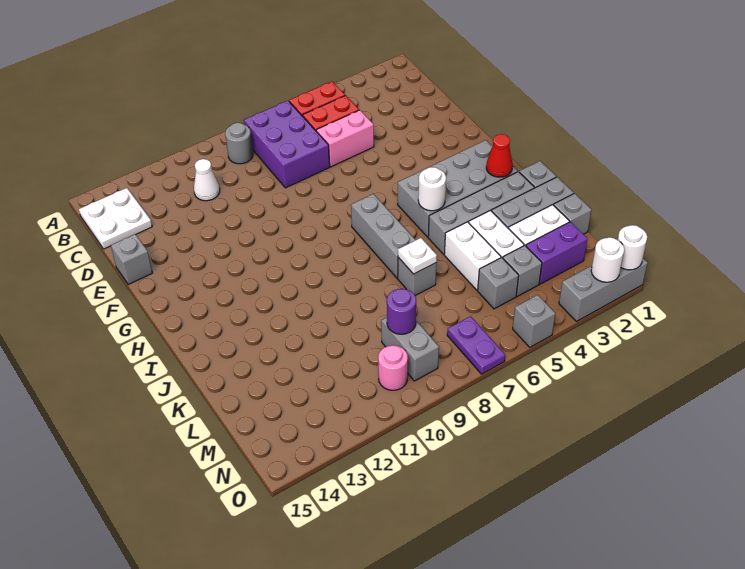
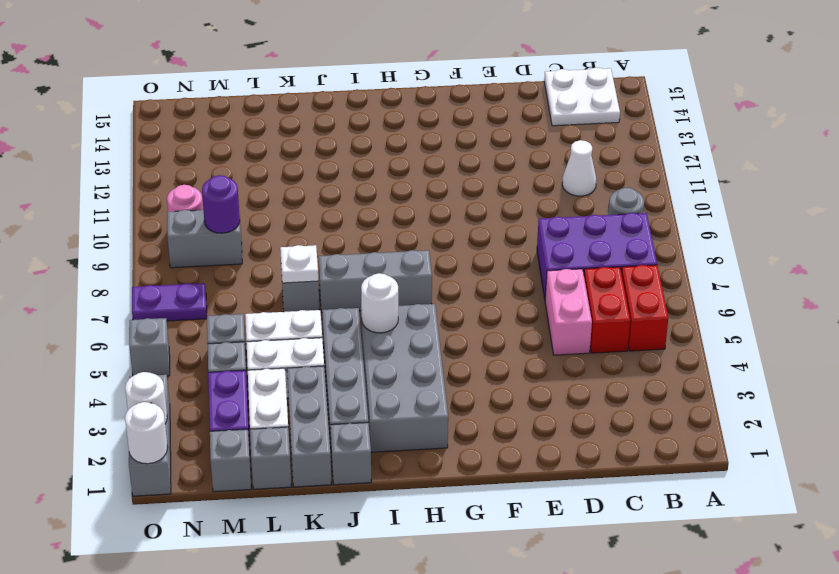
grey 1x1 brick [111,234,152,285] -> grey 1x1 brick moved to [210,429,251,492]
red 1x1 cone [486,134,513,177] -> none

